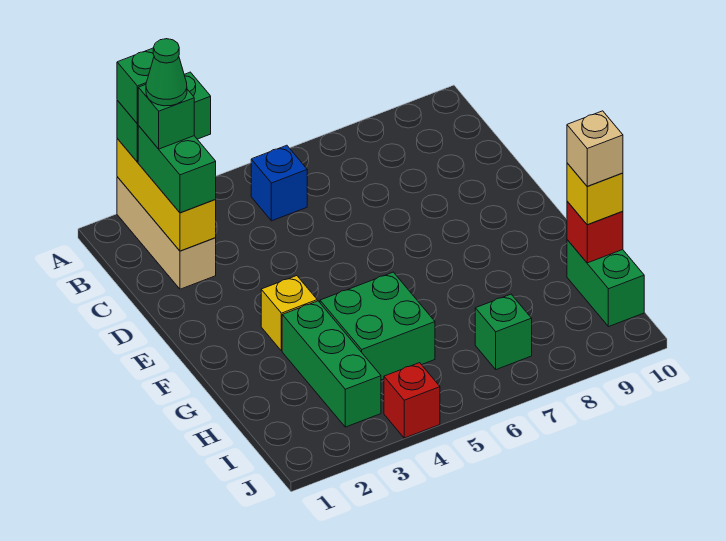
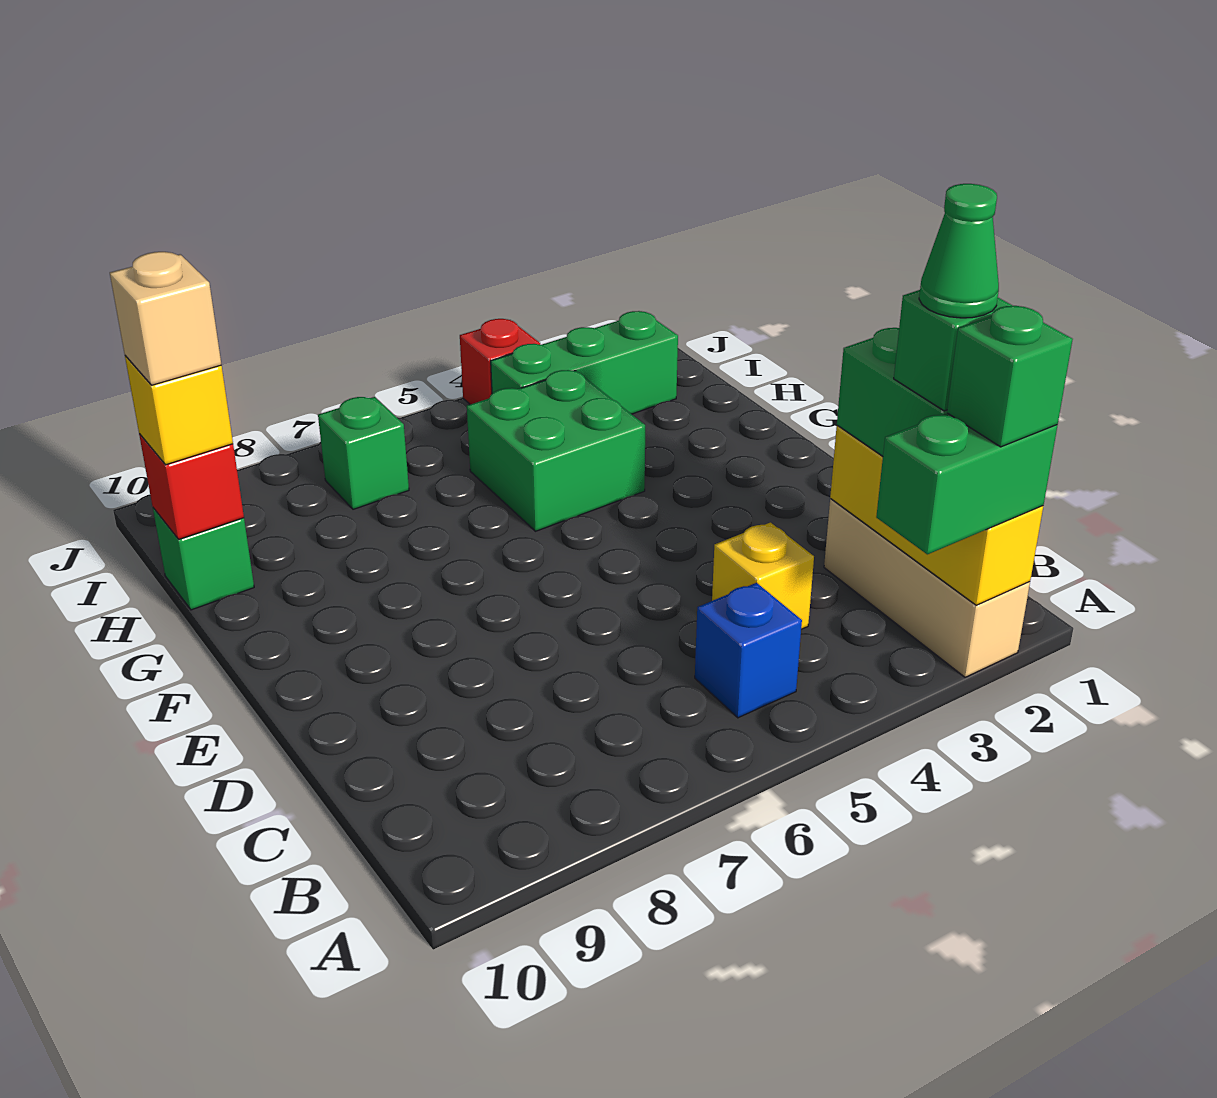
yellow 1x1 brick [261,276,317,351] -> yellow 1x1 brick moved to [712,523,814,629]
green 1x3 brick [282,301,381,427] -> green 1x3 brick turned to [491,311,678,414]
green 1x2 brick [567,240,644,327] -> green 1x1 brick [153,508,254,610]

